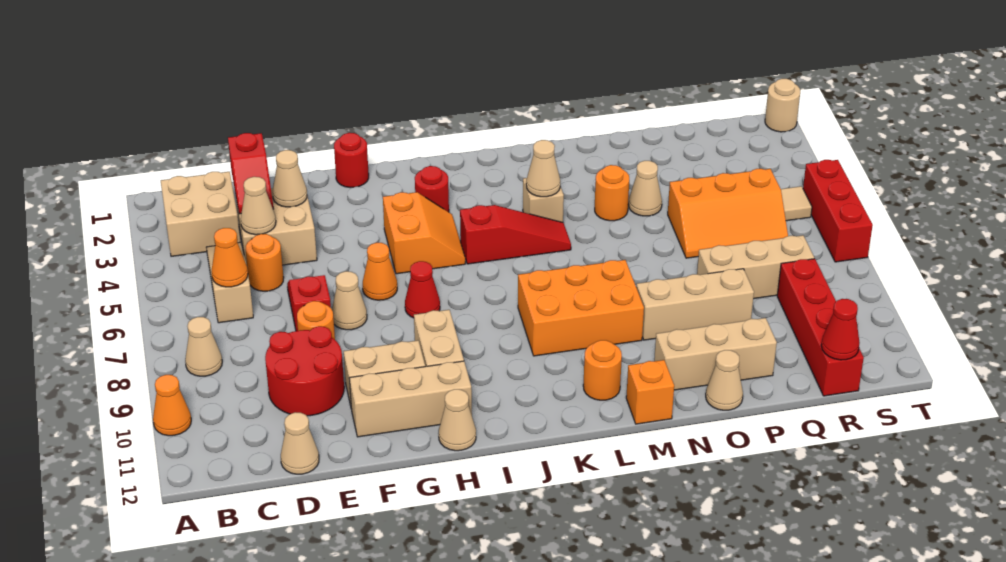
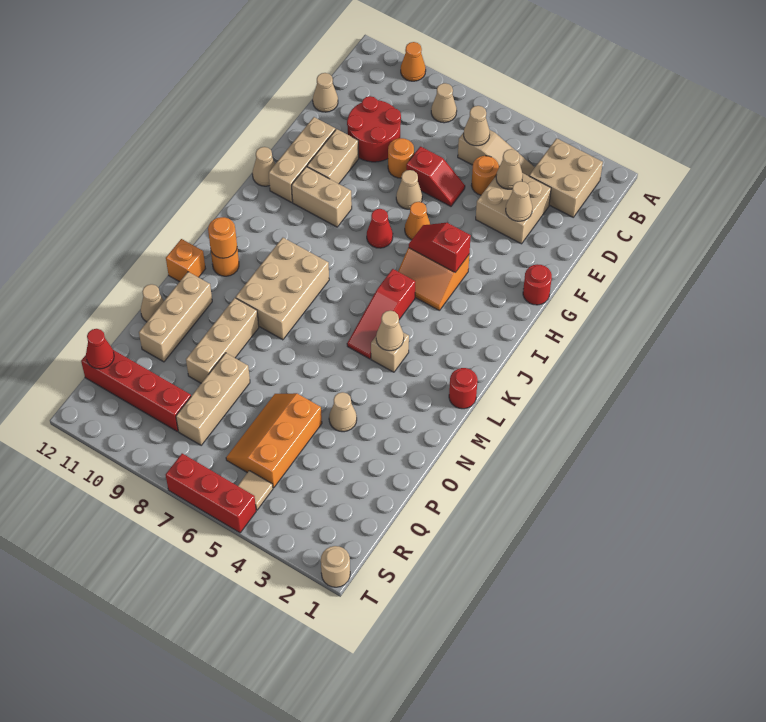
orange 1x1 cone [212,228,248,287] -> tan 1x1 cone [464,106,490,146]
red 1x2 slope [228,133,273,214] -> red 1x2 slope moved to [409,223,471,272]
red 1x1 round brick [415,166,449,212] -> red 1x1 round brick moved to [449,368,478,409]
orange 2x3 brick [518,260,644,356] -> tan 2x3 brick [236,238,329,340]
orange 1x1 round brick [595,165,629,221] -> orange 1x1 round brick moved to [208,217,237,258]

